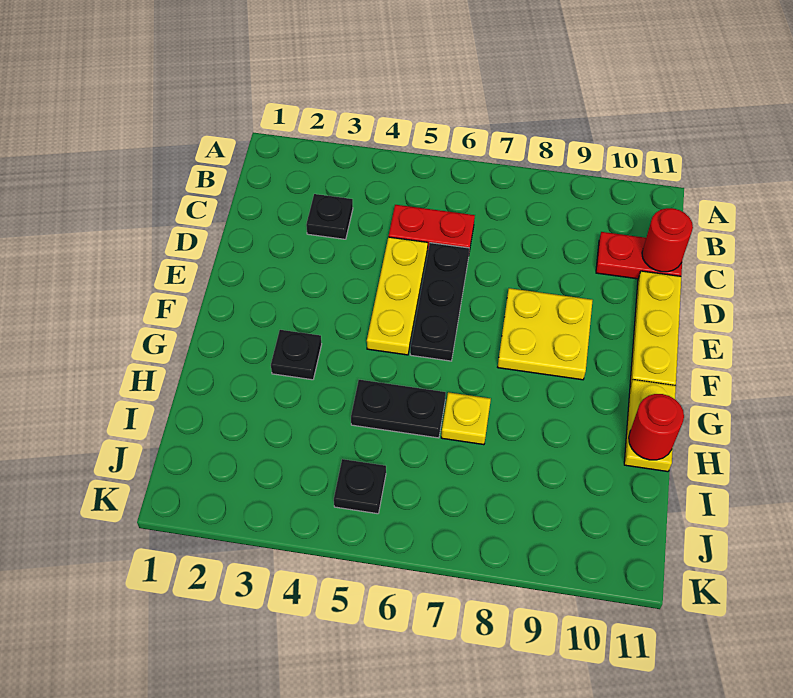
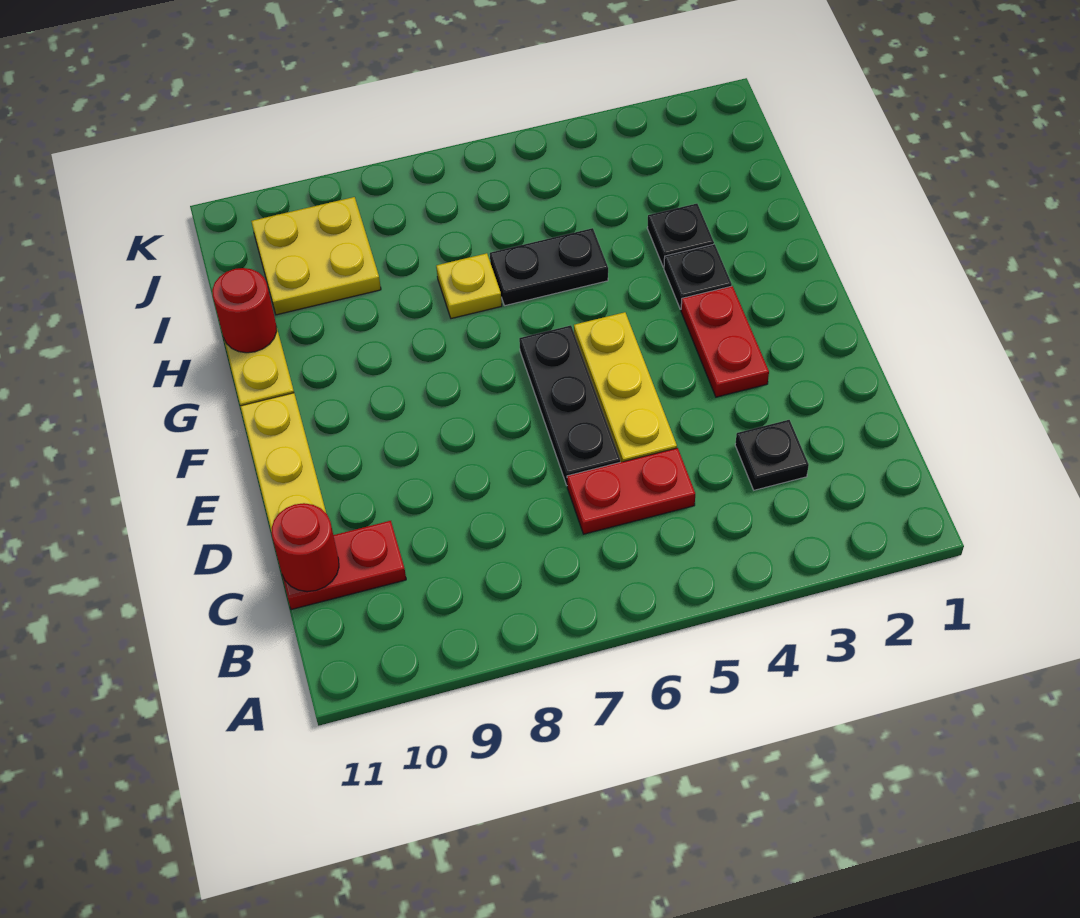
none -> red 1x2 plate [681,286,769,397]
yellow 2x2 plate [498,288,593,380] -> yellow 2x2 plate moved to [251,197,381,315]
black 1x1 plate [334,459,386,514] -> black 1x1 plate moved to [647,204,714,267]

